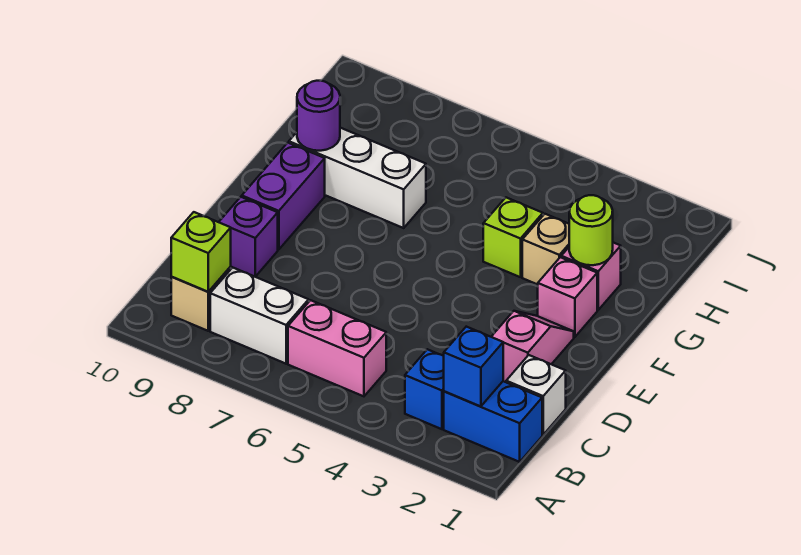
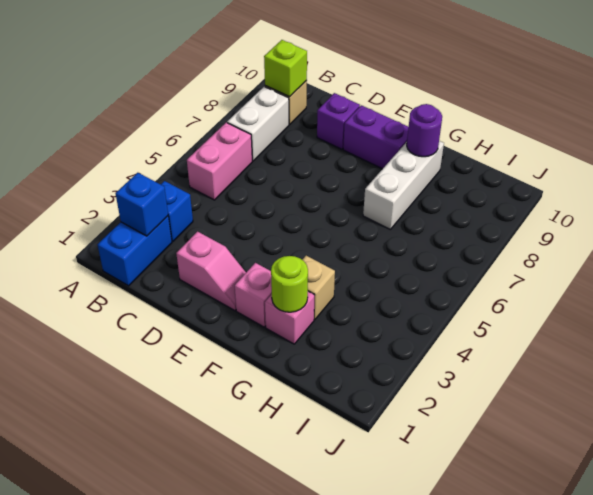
white 1x1 brick [506,355,566,435] -> none
lime 1x1 brick [483,198,543,277] -> none

